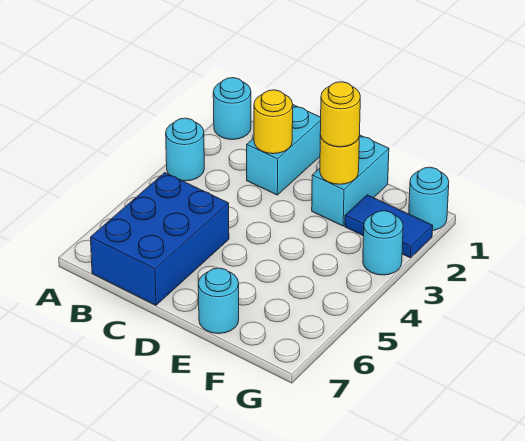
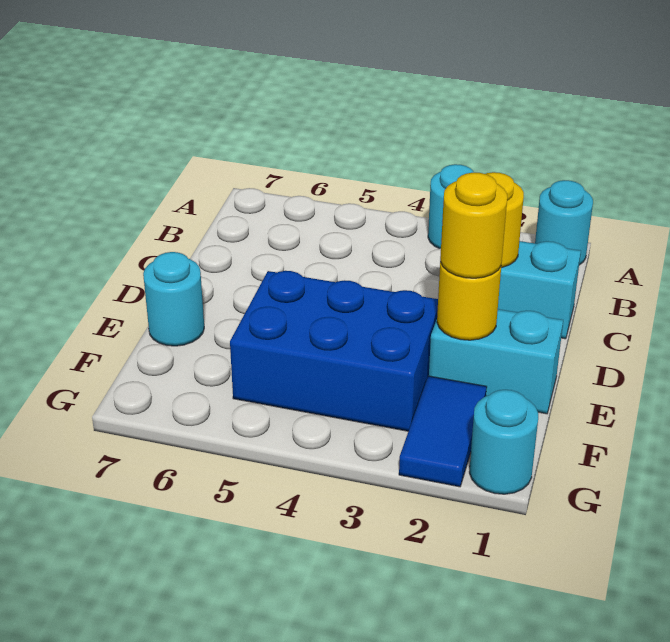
blue 2x3 brick [90,173,229,305] -> blue 2x3 brick moved to [230,271,438,431]
cyan 1x1 round brick [363,211,403,275] -> none

